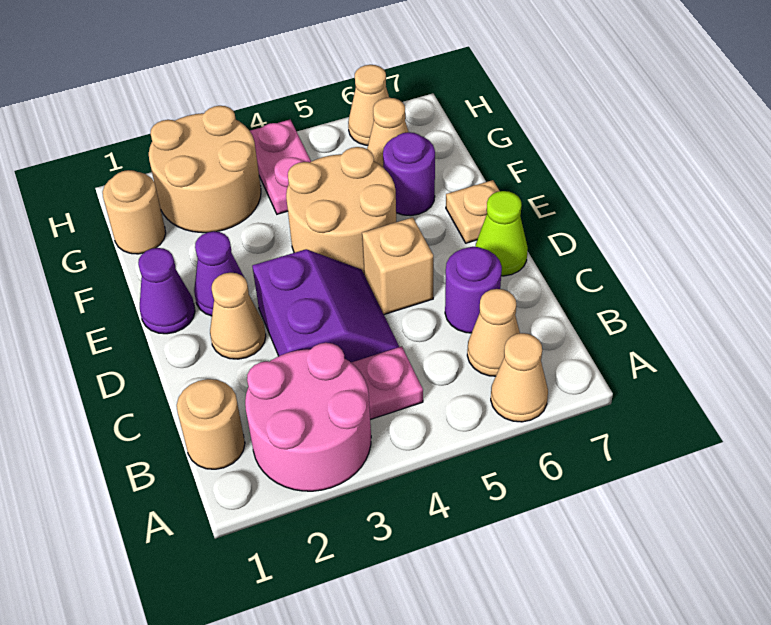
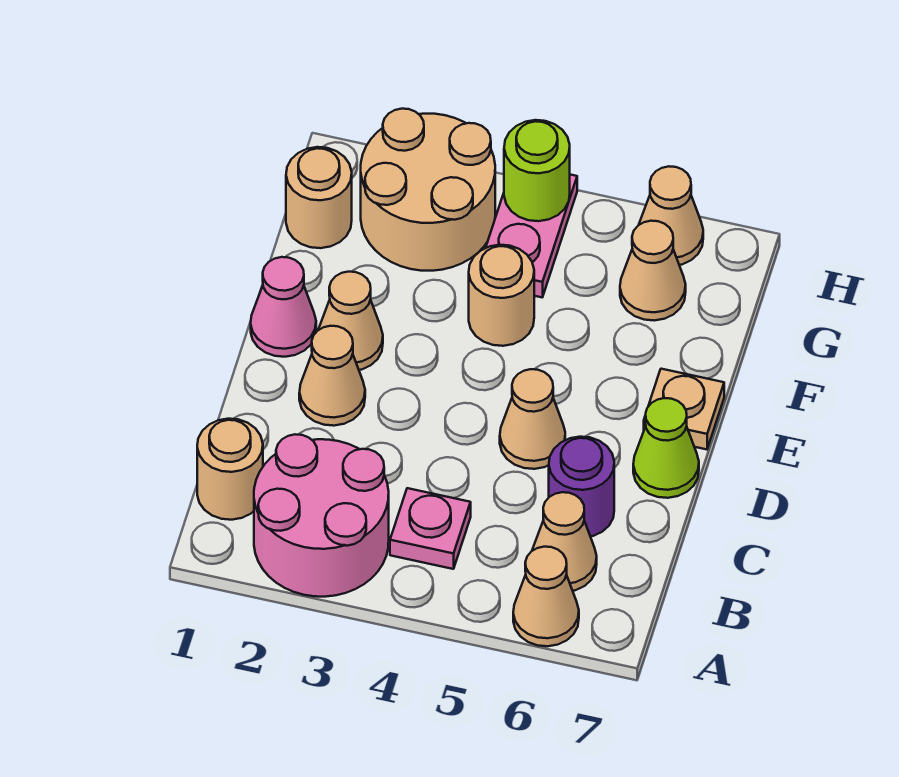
purple 2x2 slope [252,249,399,362] -> none
tan 1x1 brick [362,217,433,314] -> tan 1x1 cone [500,369,565,469]
purple 1x1 cone [138,248,195,334] -> pink 1x1 cone [251,257,316,357]
purple 1x1 cone [194,231,244,316] -> tan 1x1 cone [318,272,383,370]
tan 2x2 round brick [286,147,396,273] -> tan 1x1 round brick [469,245,534,346]
purple 1x1 round brick [383,132,435,216] -> none
none -> lime 1x1 round brick [504,120,570,221]

